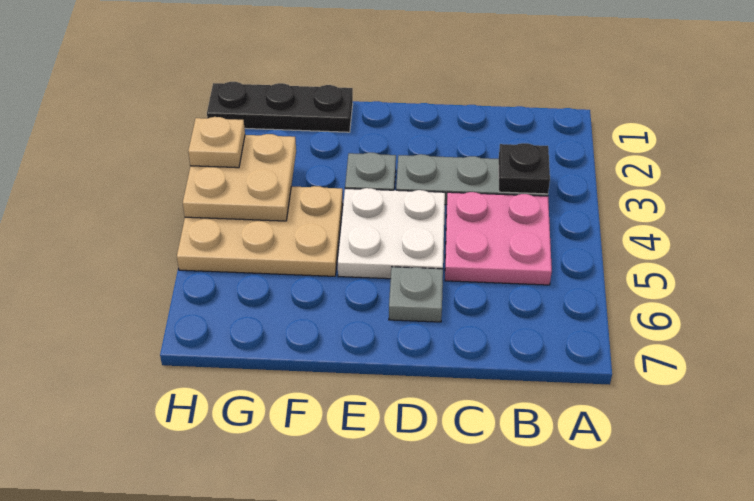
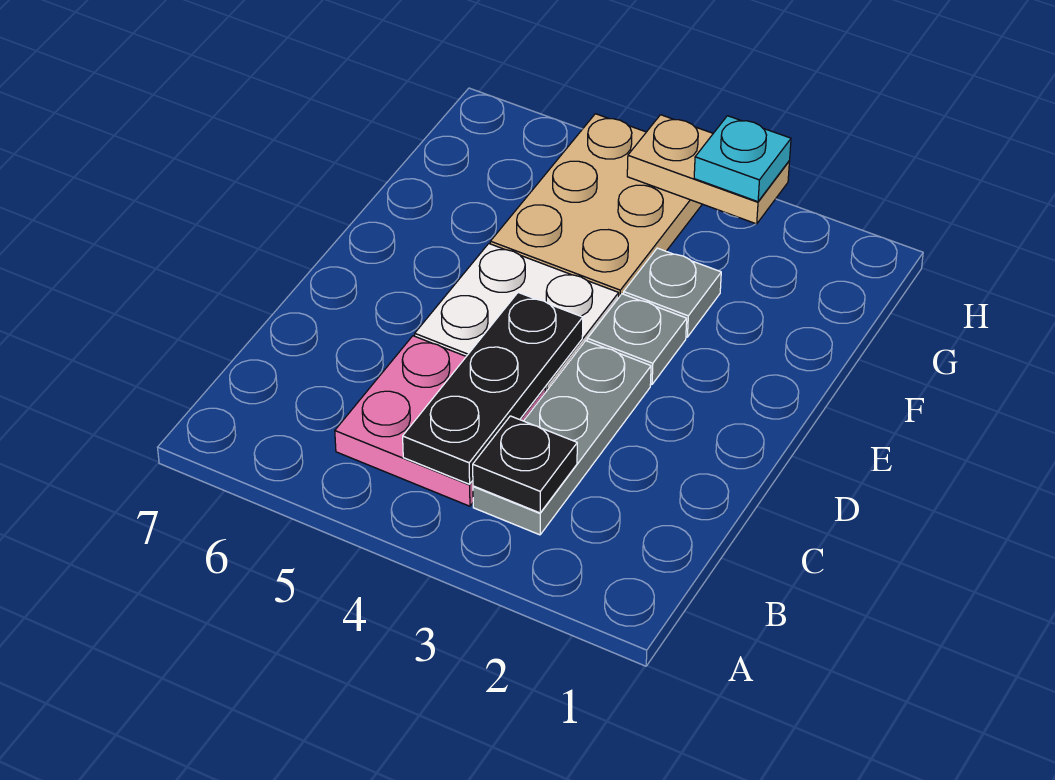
grey 1x1 plate [389,267,443,322] -> grey 1x1 plate moved to [624,248,721,337]
black 1x3 plate [207,82,353,132] -> black 1x3 plate moved to [403,293,583,484]
tan 2x2 plate [183,134,296,221] -> tan 1x2 plate [627,115,790,224]
tan 1x1 plate [188,117,245,168] -> cyan 1x1 plate [694,116,791,202]

